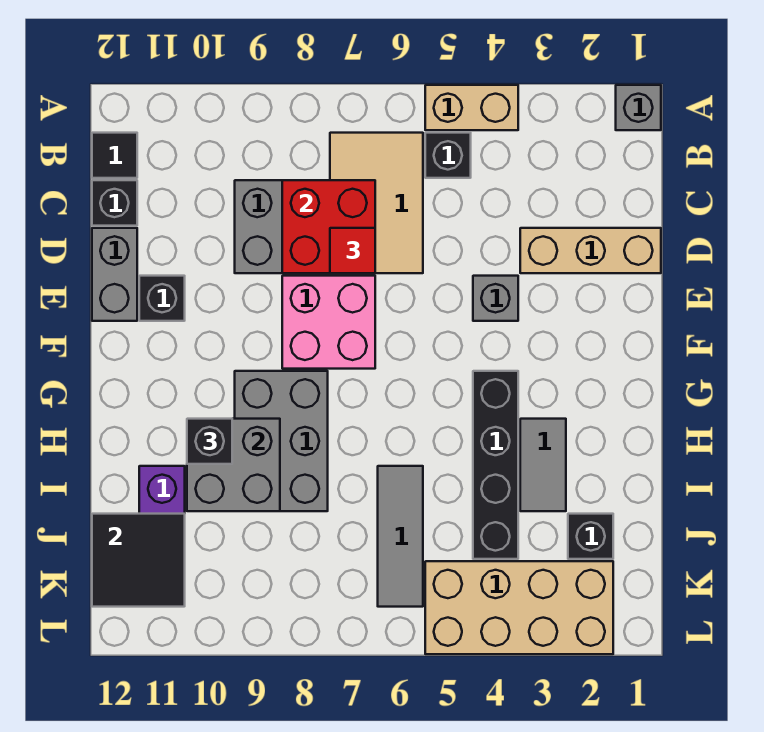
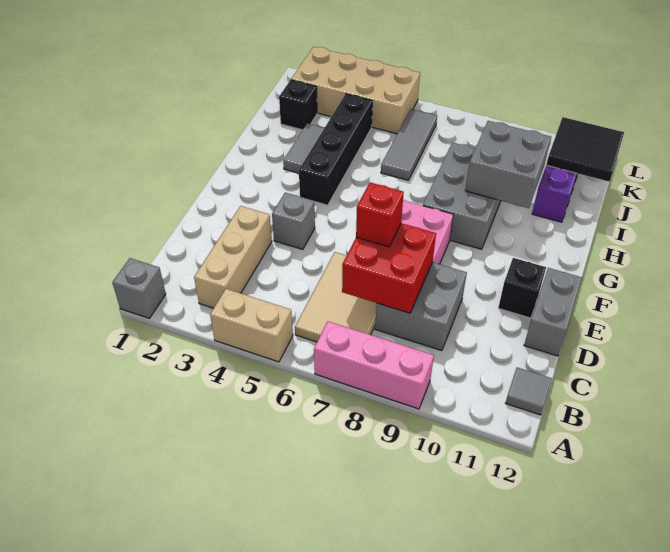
none -> pink 1x3 brick [314,321,434,409]
black 1x1 brick [425,133,471,178] -> none
black 1x1 tile [92,133,137,178] -> grey 1x1 tile [506,367,552,415]
black 1x1 brick [92,180,137,226] -> none
tan 1x3 brick [520,228,661,273] -> tan 1x3 brick turned to [194,206,272,308]
red 1x1 tile [330,228,375,273] -> red 1x1 brick [356,182,404,247]
black 1x1 brick [187,419,232,464] -> none

